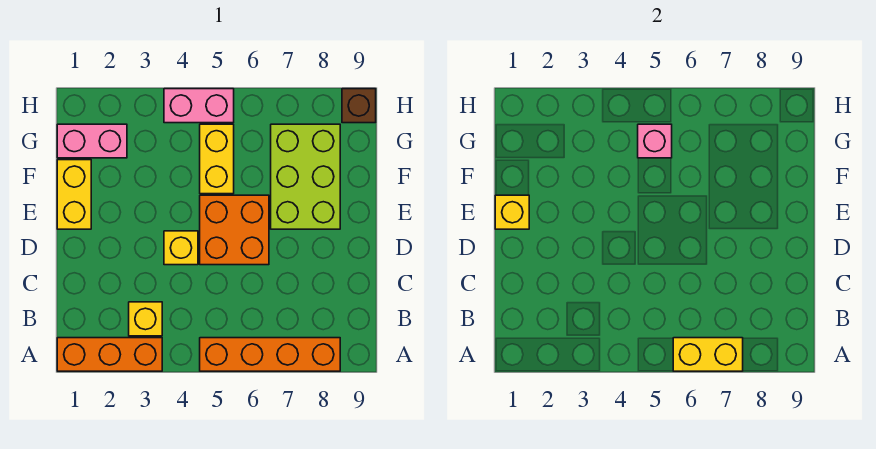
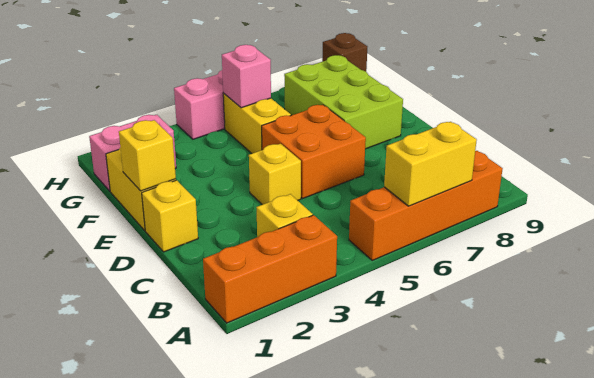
none -> yellow 1x1 brick [142,180,198,252]

